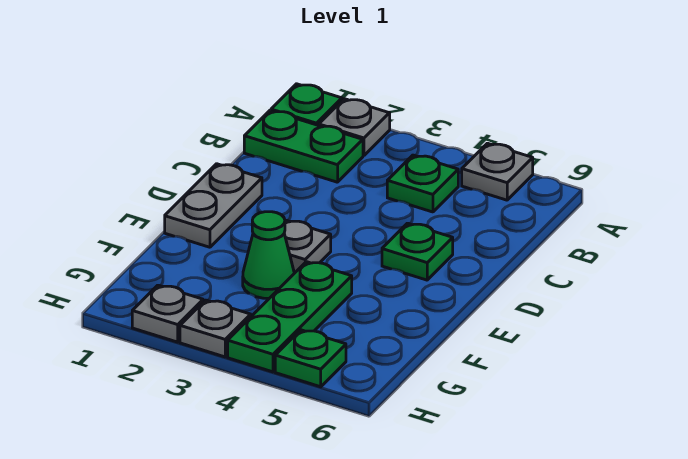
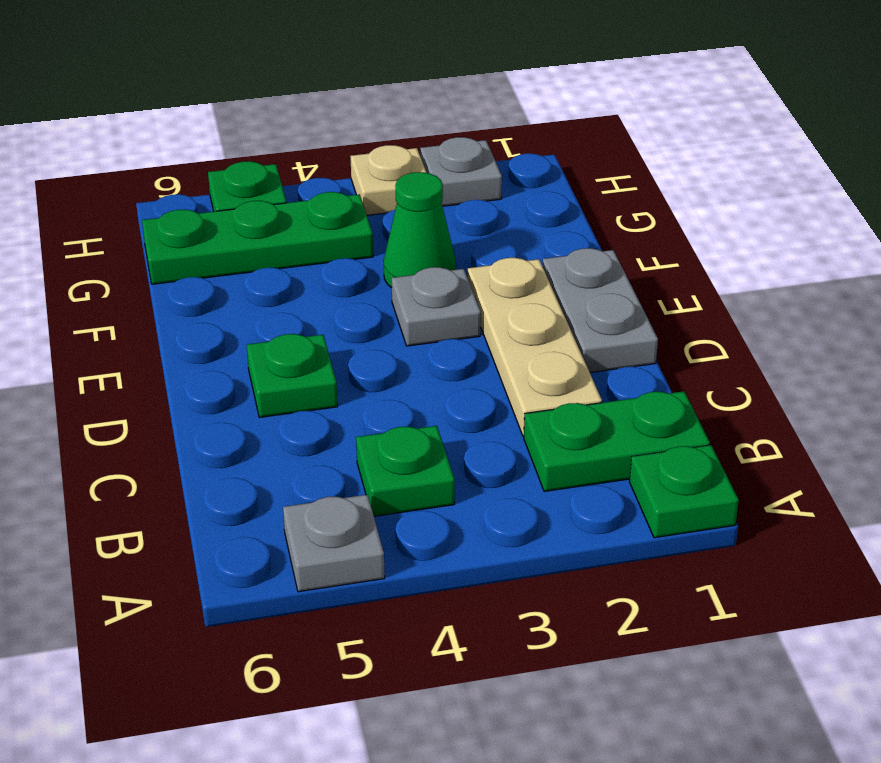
grey 1x1 plate [319,99,390,156] -> none
none -> tan 1x3 plate [468,258,602,436]
green 1x3 plate [228,262,352,372] -> green 1x3 plate turned to [142,192,373,284]
grey 1x1 plate [180,300,251,357] -> tan 1x1 plate [350,145,427,215]

